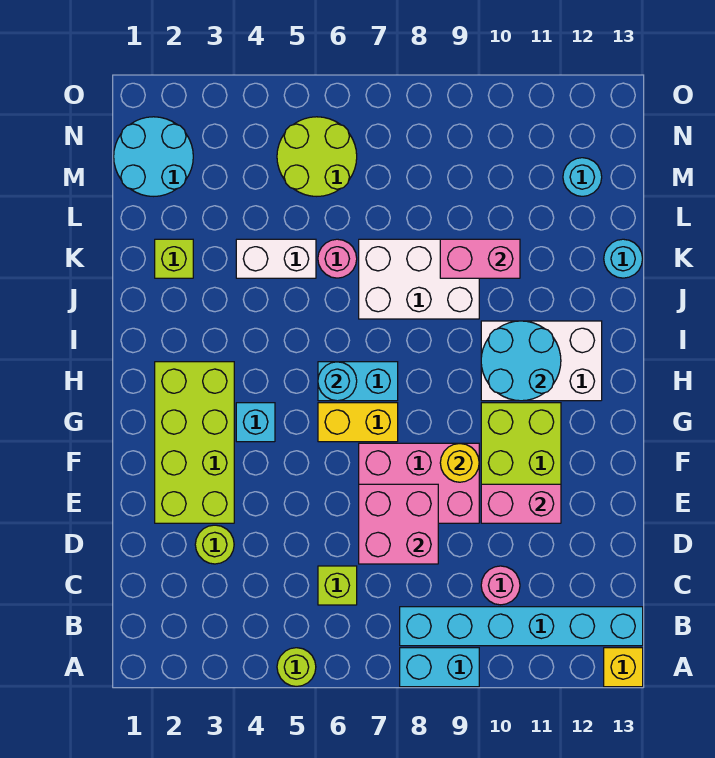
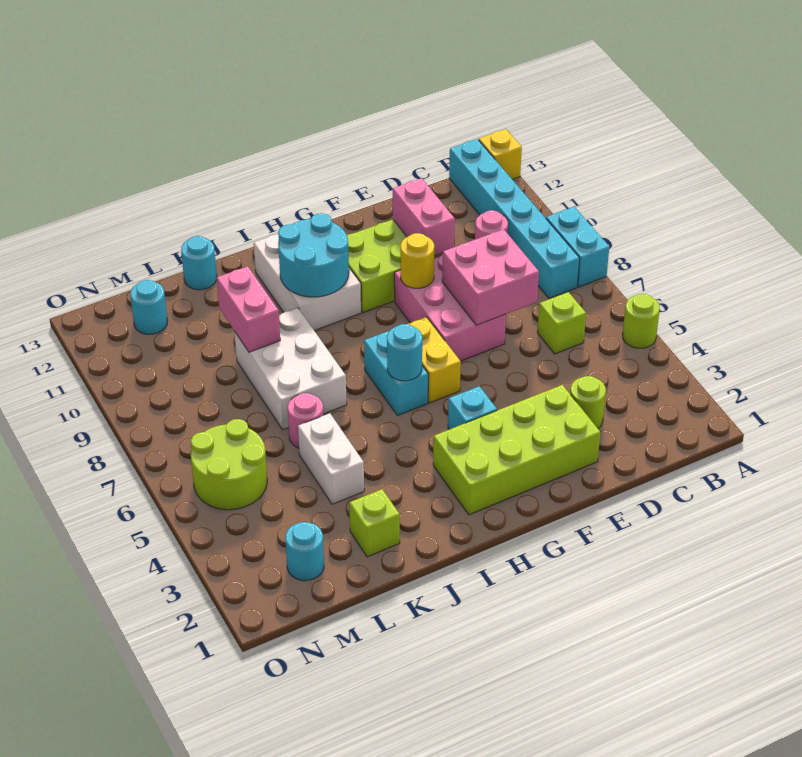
cyan 2x2 round brick [114,117,193,196] -> cyan 1x1 round brick [285,522,324,581]

